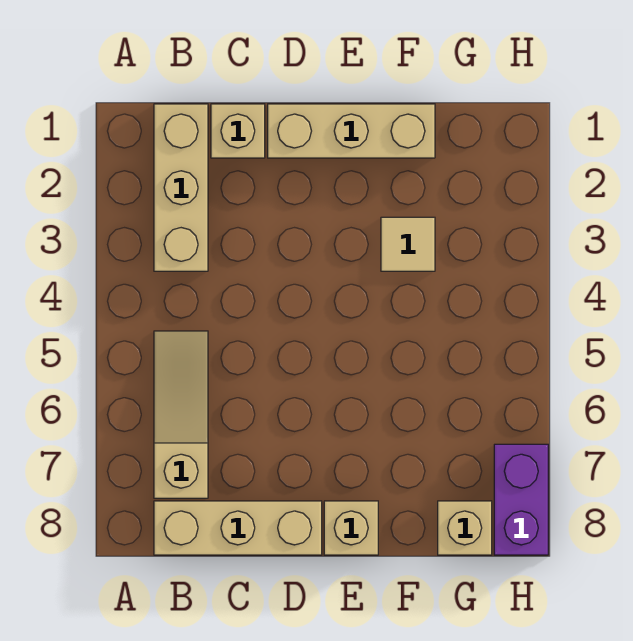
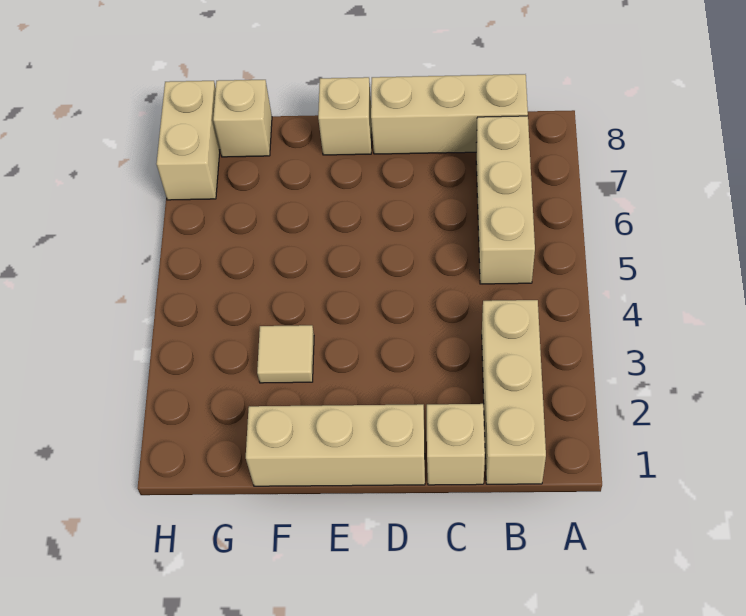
tan 1x3 slope [154,331,208,498] -> tan 1x3 brick [476,116,535,284]
purple 1x2 brick [494,444,548,555] -> tan 1x2 brick [156,81,220,200]

